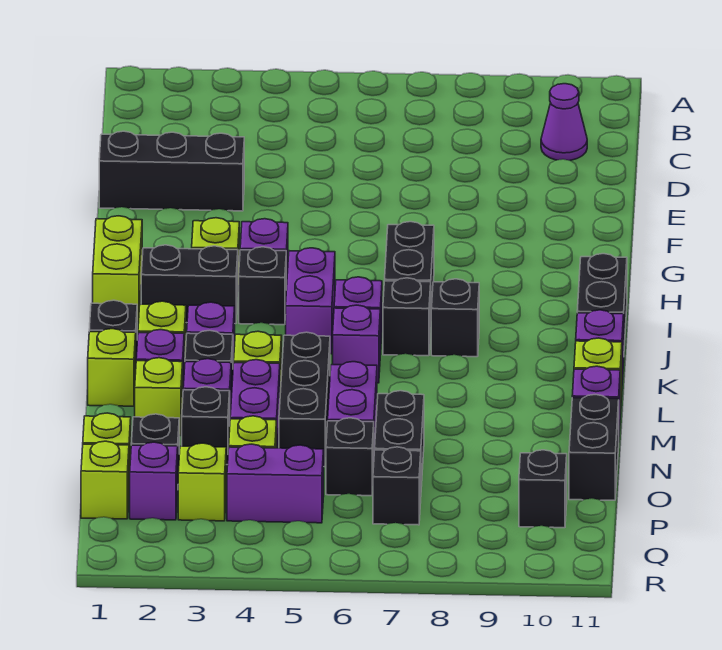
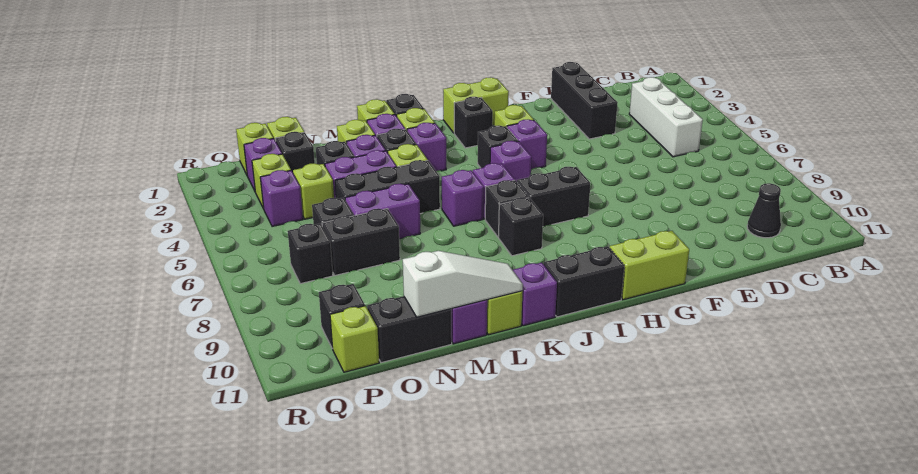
none -> white 1x3 brick [629,77,703,157]
purple 1x1 cone [541,84,587,160] -> black 1x1 cone [747,183,781,238]
none -> lime 1x2 brick [610,231,689,300]
black 1x2 brick [141,245,238,324] -> black 1x1 brick [454,97,493,148]
purple 1x2 brick [286,248,335,354] -> purple 1x1 brick [490,141,531,182]
none -> white 1x3 slope [403,251,523,317]
purple 1x2 brick [227,444,324,523] -> purple 1x1 brick [260,170,303,227]
none -> lime 1x1 brick [330,306,379,372]

